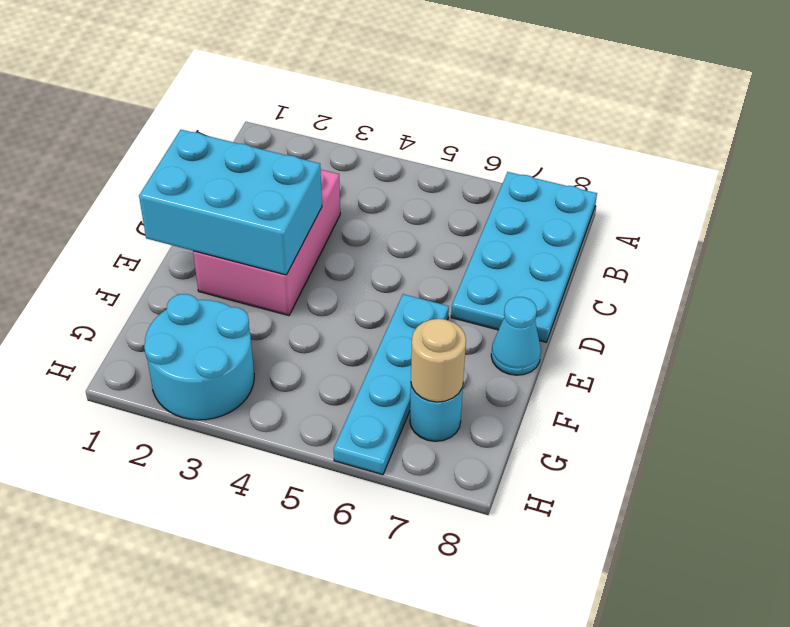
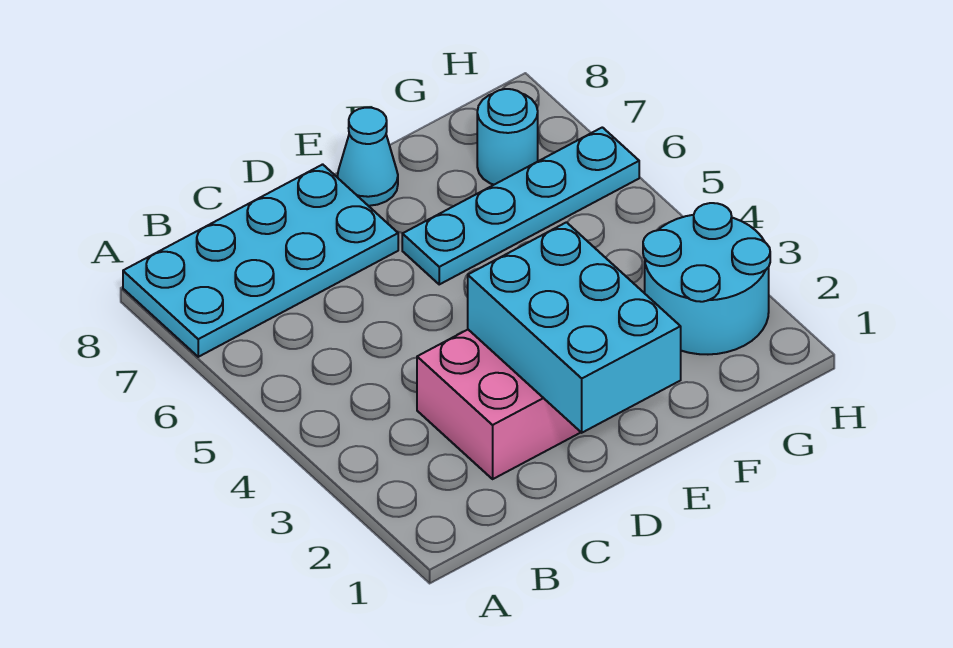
tan 1x1 round brick [411,319,466,402] -> none

